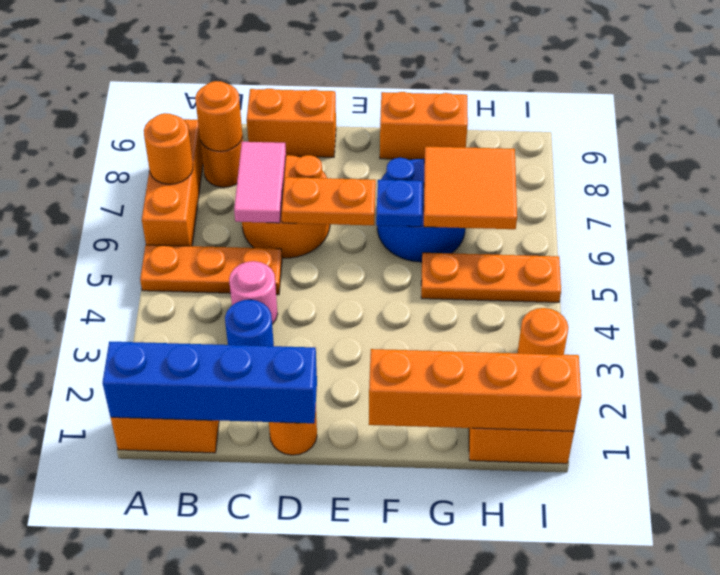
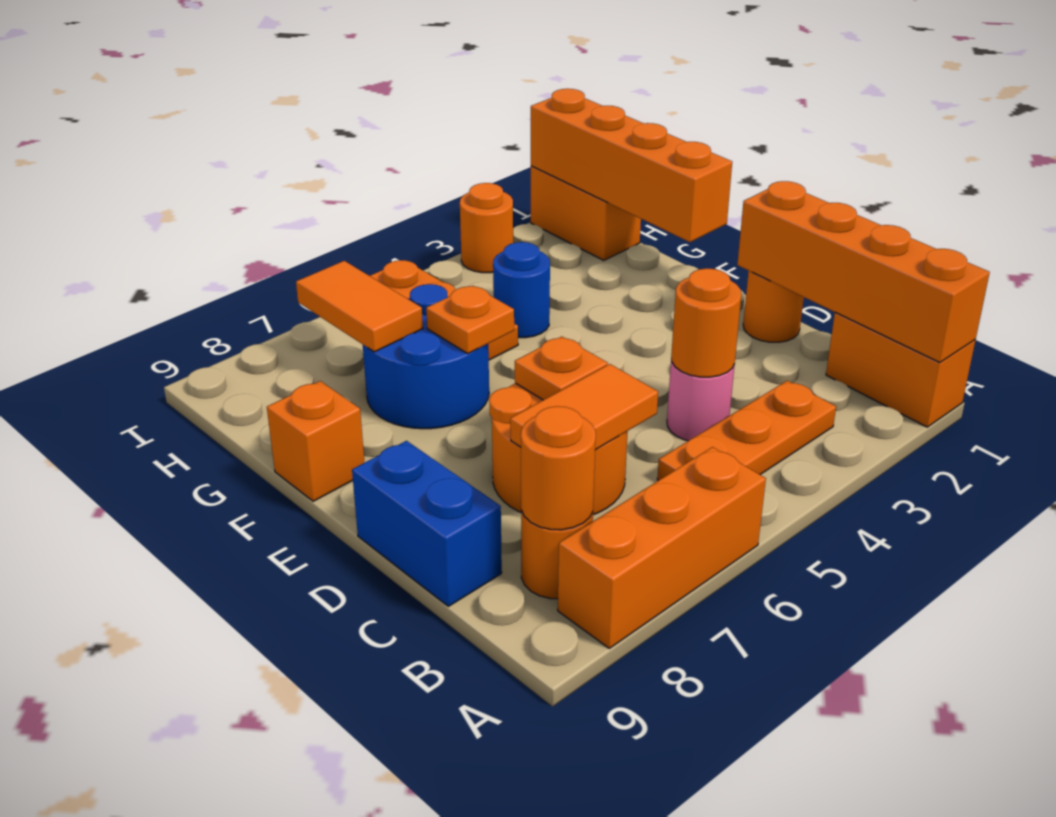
blue 1x4 brick [102,341,317,423] -> orange 1x4 brick [737,181,990,363]
orange 1x3 plate [140,245,282,295] -> orange 1x3 plate turned to [657,381,836,481]
orange 1x1 round brick [144,113,193,184] -> orange 1x1 round brick moved to [671,268,741,377]
blue 1x1 round brick [225,300,274,346] -> blue 1x1 round brick moved to [493,242,550,338]
pink 1x2 tile [234,142,286,223] -> orange 1x2 tile [510,364,658,450]
orange 1x2 brick [247,89,336,157] -> blue 1x2 brick [352,441,502,606]
orange 1x2 plate [282,177,376,225] -> orange 1x1 plate [515,337,608,400]
blue 1x1 plate [376,180,422,227] -> orange 1x1 plate [426,286,514,353]
orange 1x2 brick [380,92,468,160] -> orange 1x1 brick [267,381,364,501]
orange 2x2 tile [424,146,517,229] -> orange 1x2 tile [296,261,423,352]

